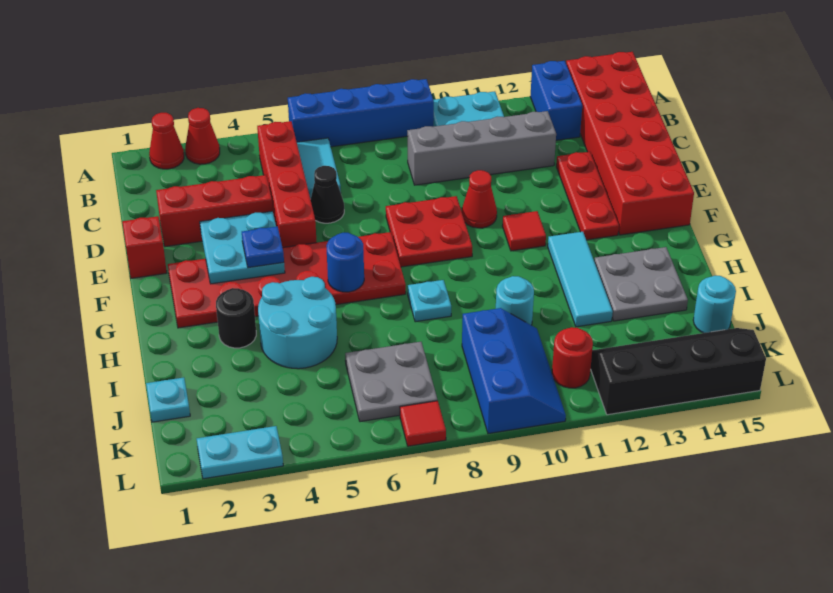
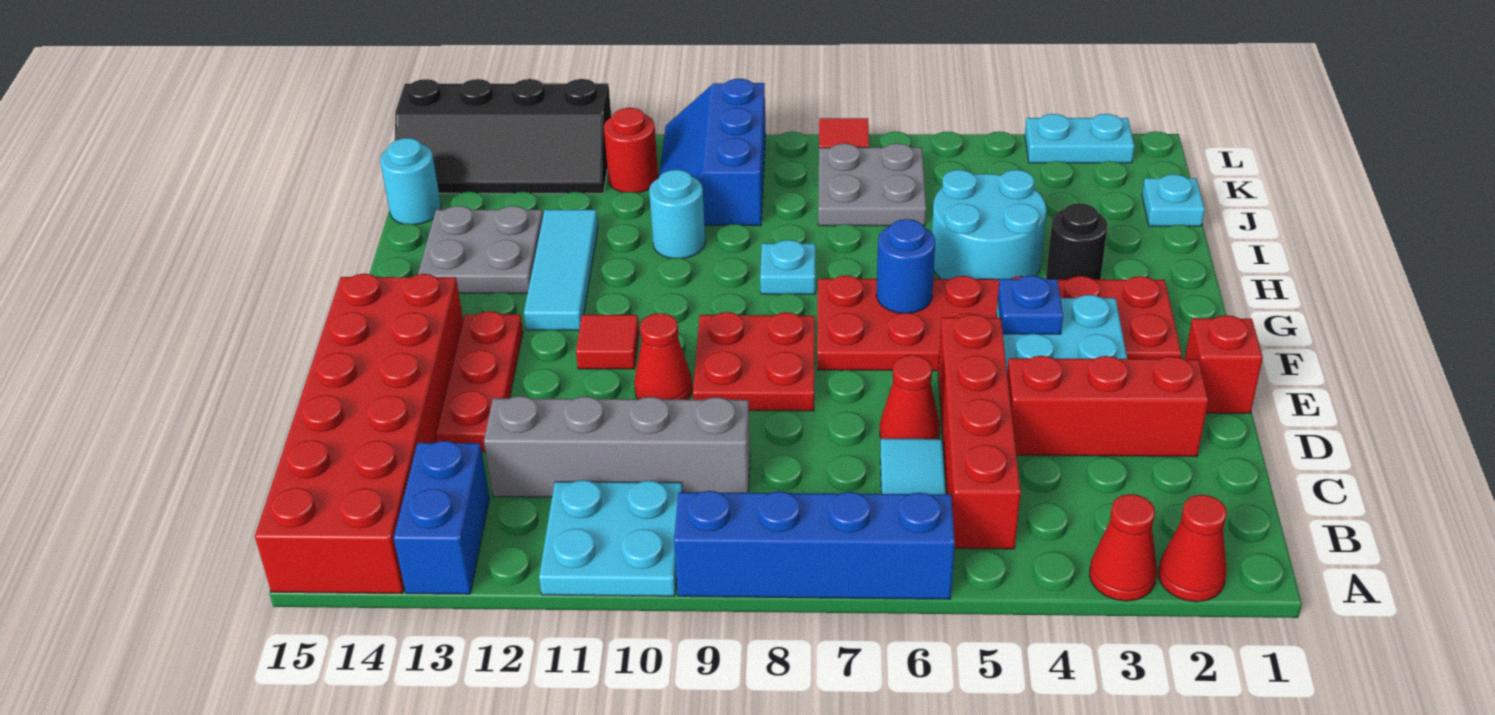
black 1x1 cone [311,166,344,223] -> red 1x1 cone [880,355,940,439]

